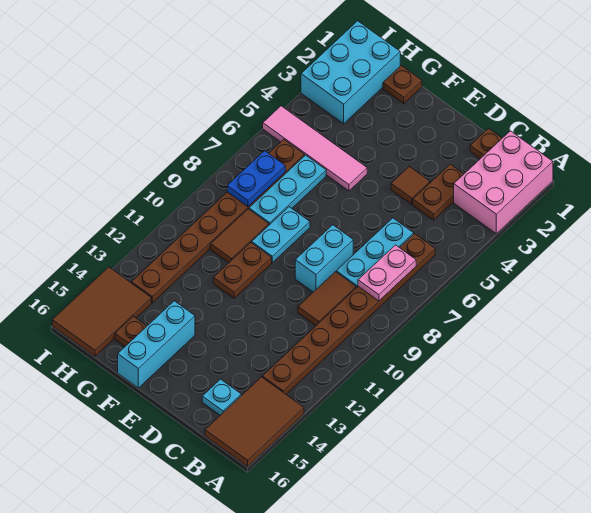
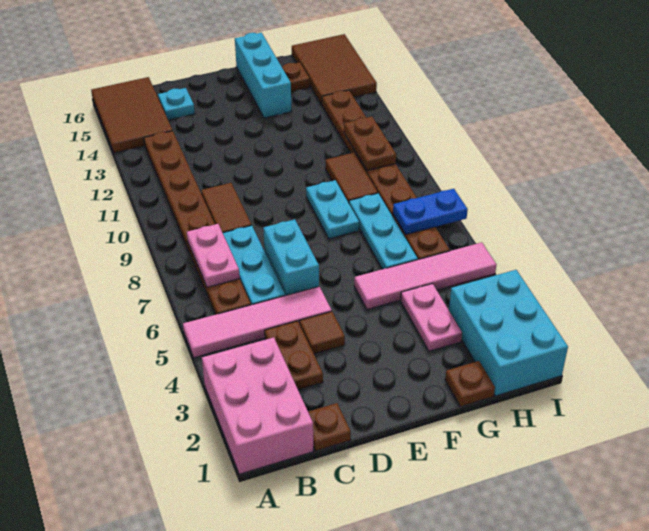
none -> pink 1x4 tile [183,287,332,358]
cyan 1x2 brick [295,225,353,292] -> cyan 1x2 brick moved to [263,219,319,296]
brown 1x2 plate [213,243,272,298] -> brown 1x2 plate moved to [344,117,396,171]
none -> pink 1x2 plate [401,284,462,351]
blue 1x2 plate [227,151,285,207] -> blue 1x2 plate turned to [393,189,468,235]

